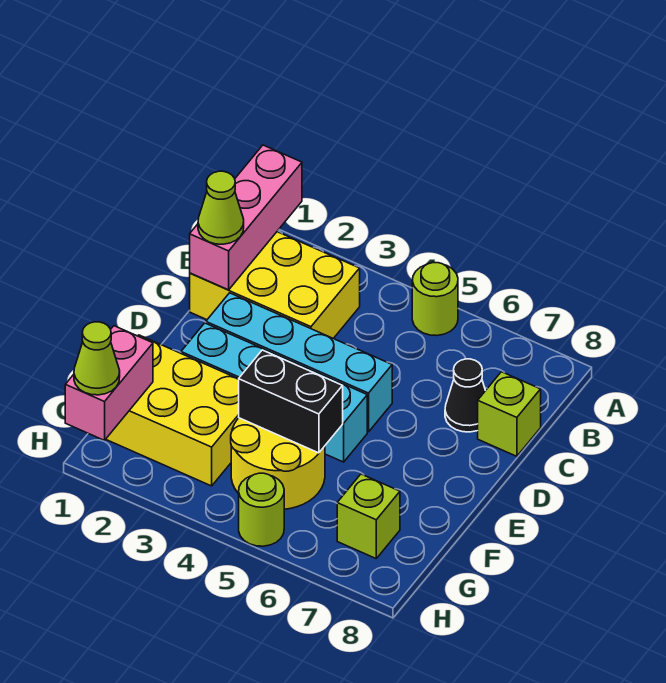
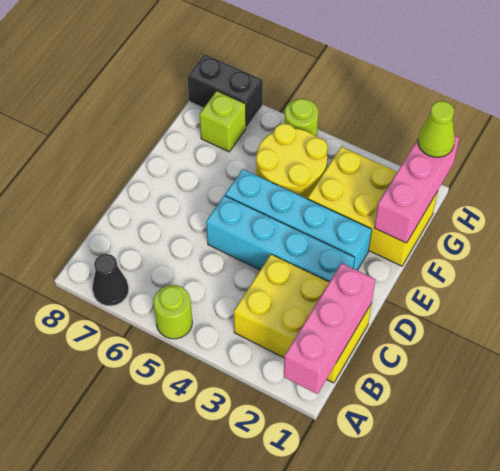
lime 1x1 cone [198,171,244,244] -> none
black 1x1 cone [445,359,486,432] -> black 1x1 cone moved to [92,254,129,306]
lime 1x1 brick [478,372,541,456] -> none
black 1x2 brick [239,350,343,453] -> black 1x2 brick moved to [187,54,263,128]
pink 1x2 brick [65,326,153,440] -> pink 1x3 brick [374,135,459,243]

